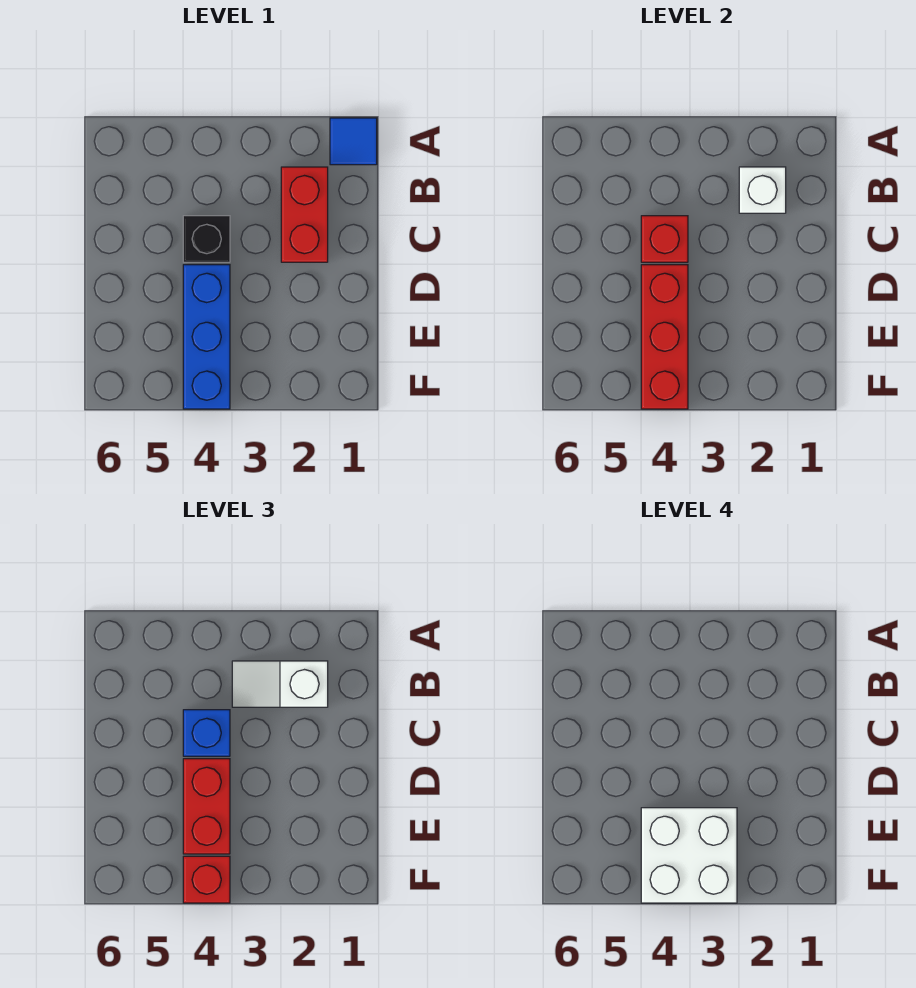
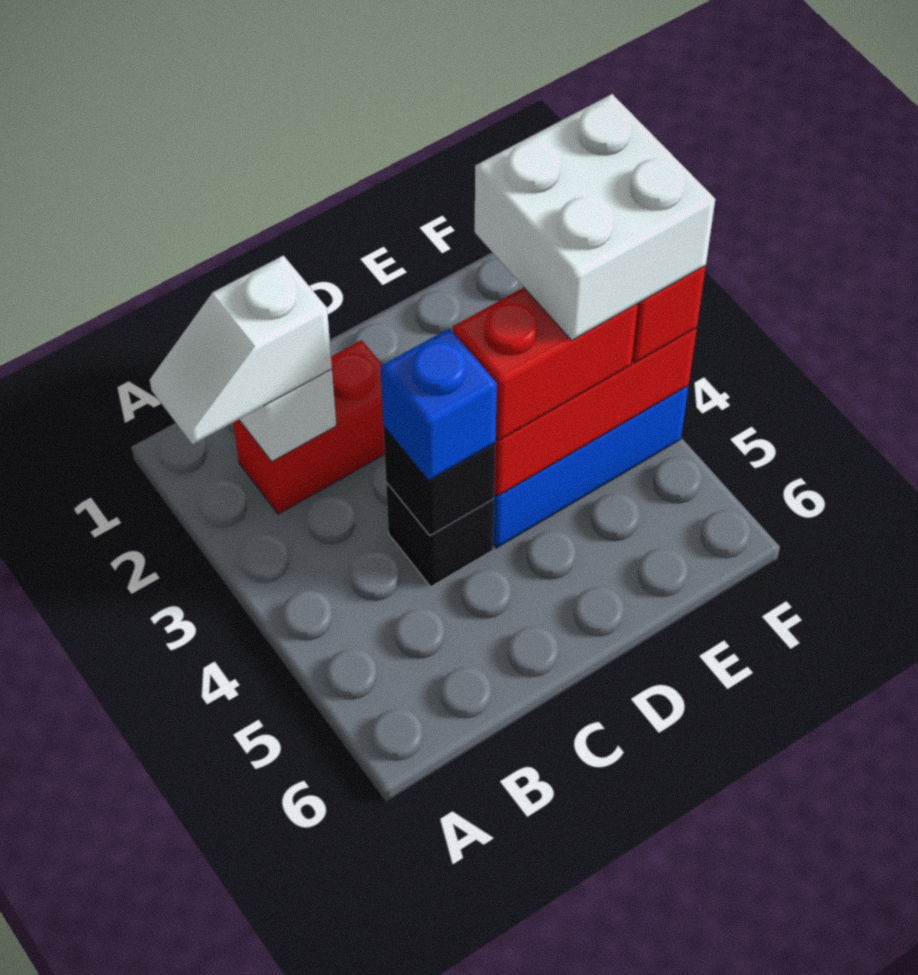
blue 1x1 tile [330,118,377,165] -> none
white 1x2 slope [232,661,328,707] -> white 1x2 slope turned to [150,255,332,444]
red 1x1 brick [641,216,688,262] -> black 1x1 brick [383,427,495,536]

